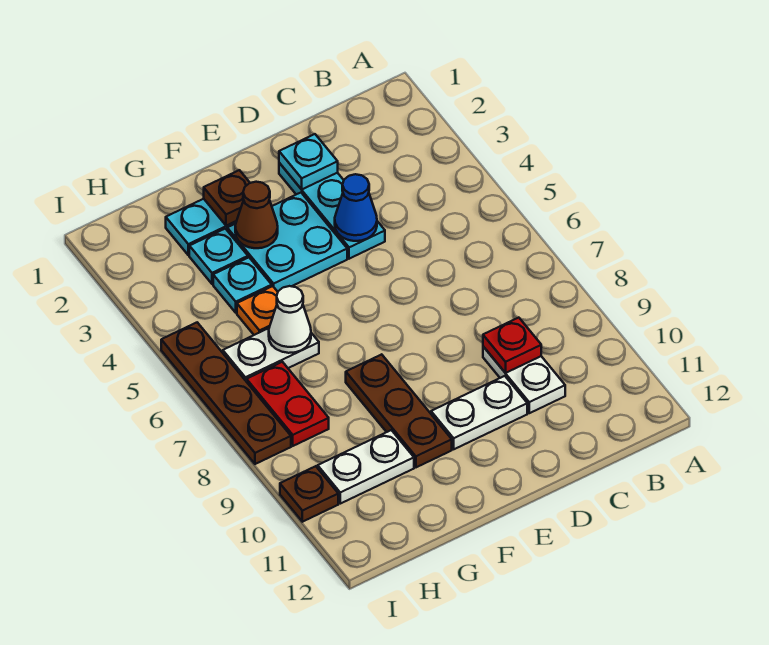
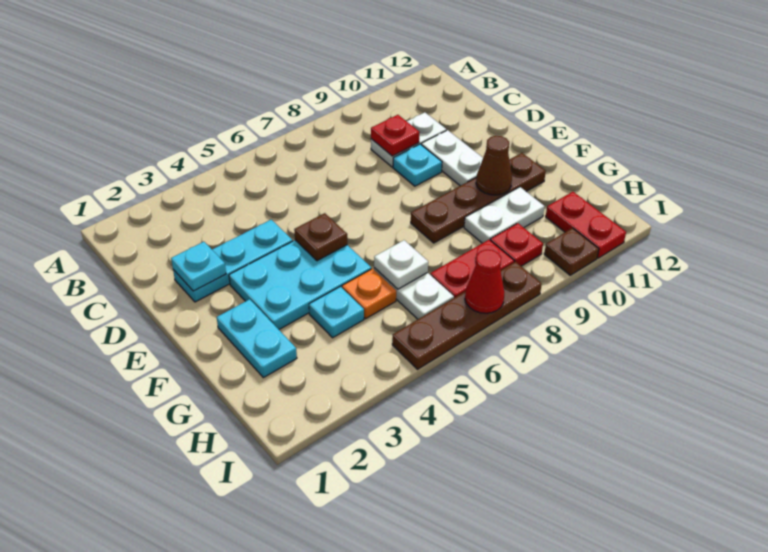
blue 1x1 cone [335,174,377,241] -> none
cyan 2x2 plate [227,193,347,292] -> cyan 2x3 plate [229,240,371,329]
brown 1x1 plate [204,170,250,226] -> brown 1x1 plate moved to [294,213,347,261]
brown 1x1 cone [235,182,278,248] -> brown 1x1 cone moved to [476,136,512,195]
brown 1x3 plate [346,354,452,467] -> brown 1x4 plate [411,153,546,243]
cyan 1x1 plate [189,229,248,284] -> cyan 1x1 plate moved to [393,144,442,186]
white 1x1 cone [269,286,311,353] -> white 1x1 plate [374,240,428,289]
white 1x2 plate [318,430,414,504] -> white 1x2 plate turned to [464,187,545,243]
none -> red 1x1 plate [490,223,543,266]
none -> red 1x2 plate [546,192,626,258]
none -> red 1x1 cone [465,250,504,313]

